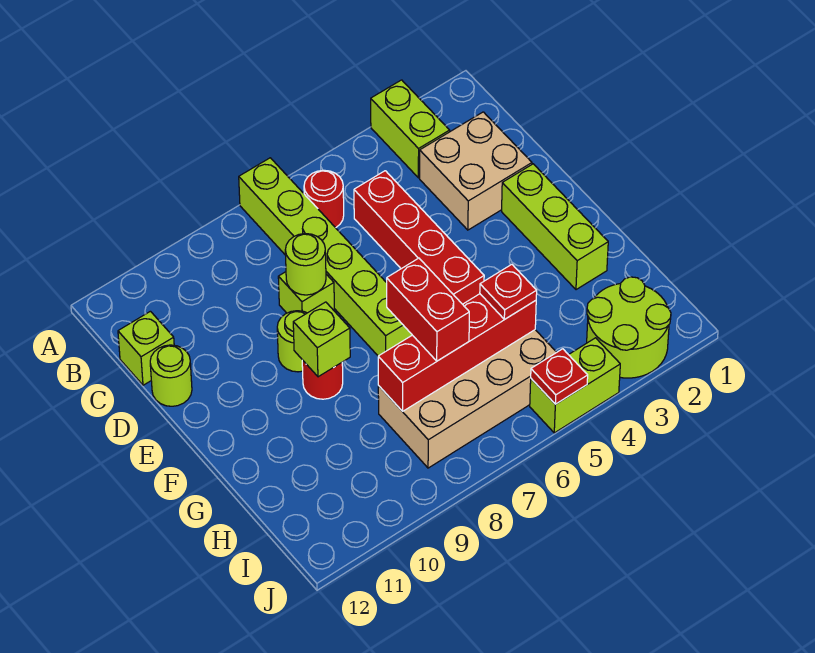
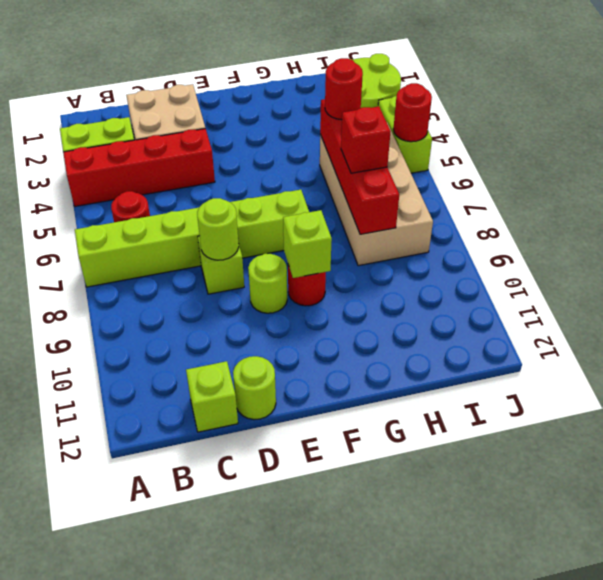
red 1x4 brick [354,171,484,304] -> red 1x4 brick moved to [63,129,215,206]
lime 1x3 brick [502,164,608,290] -> none
red 1x2 brick [387,258,469,361] -> red 1x1 brick [341,106,391,173]
red 1x1 plate [480,264,537,320] -> red 1x1 round brick [325,58,363,120]
red 1x1 plate [531,349,588,404] -> red 1x1 round brick [393,83,432,142]

